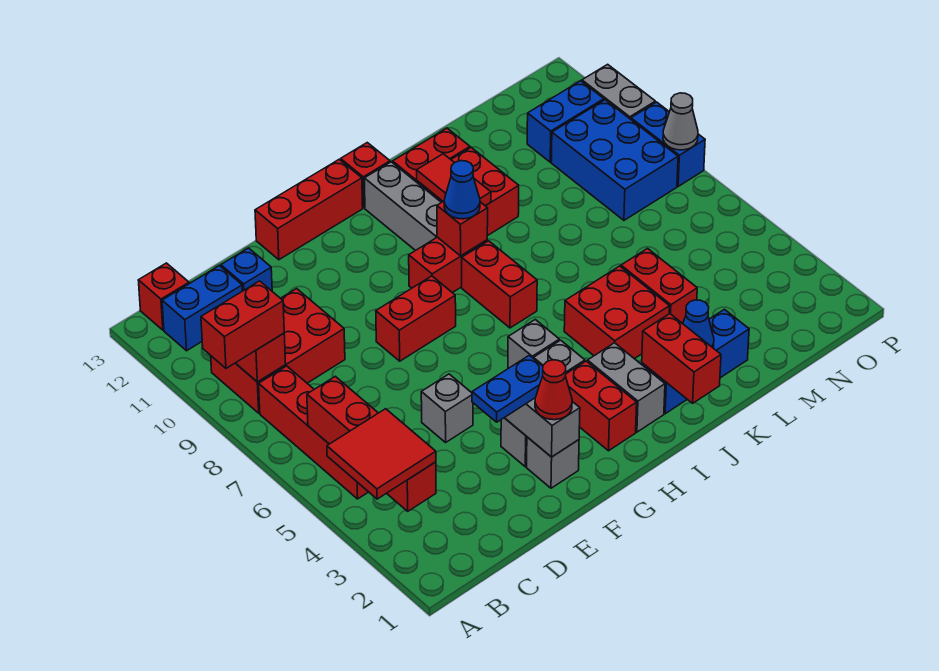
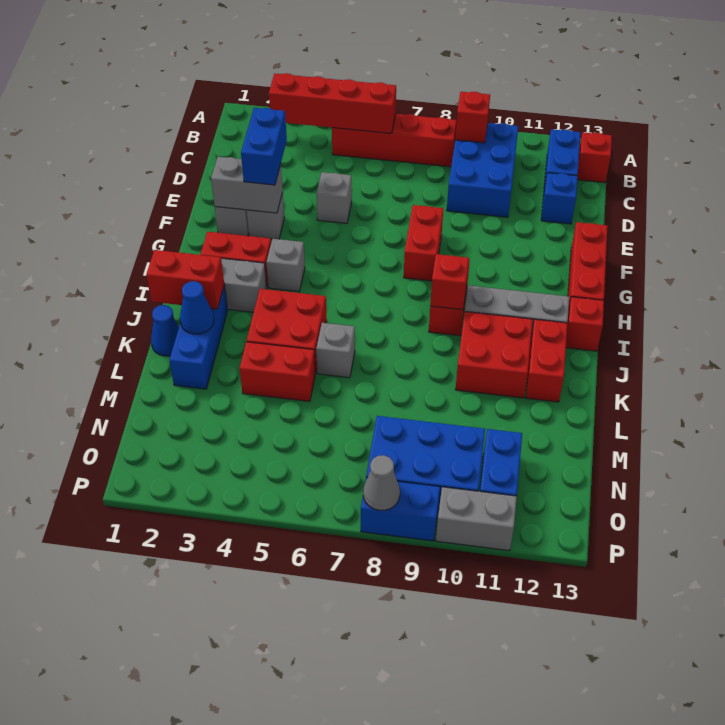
red 2x2 tile [327,409,436,499] -> none
red 1x2 brick [201,281,284,368] -> none
red 2x3 brick [211,289,345,413] -> blue 2x3 brick [447,123,518,217]
blue 1x2 plate [472,355,543,422] -> blue 1x2 brick [241,108,287,185]
red 1x1 cone [535,360,572,420] -> none
grey 1x1 brick [508,320,559,368] -> grey 1x1 brick moved to [316,323,355,378]
red 1x2 brick [462,241,537,328] -> none
blue 1x1 cone [444,161,480,219] -> blue 1x1 cone moved to [151,305,179,356]
red 1x2 tile [417,154,491,206] -> none

